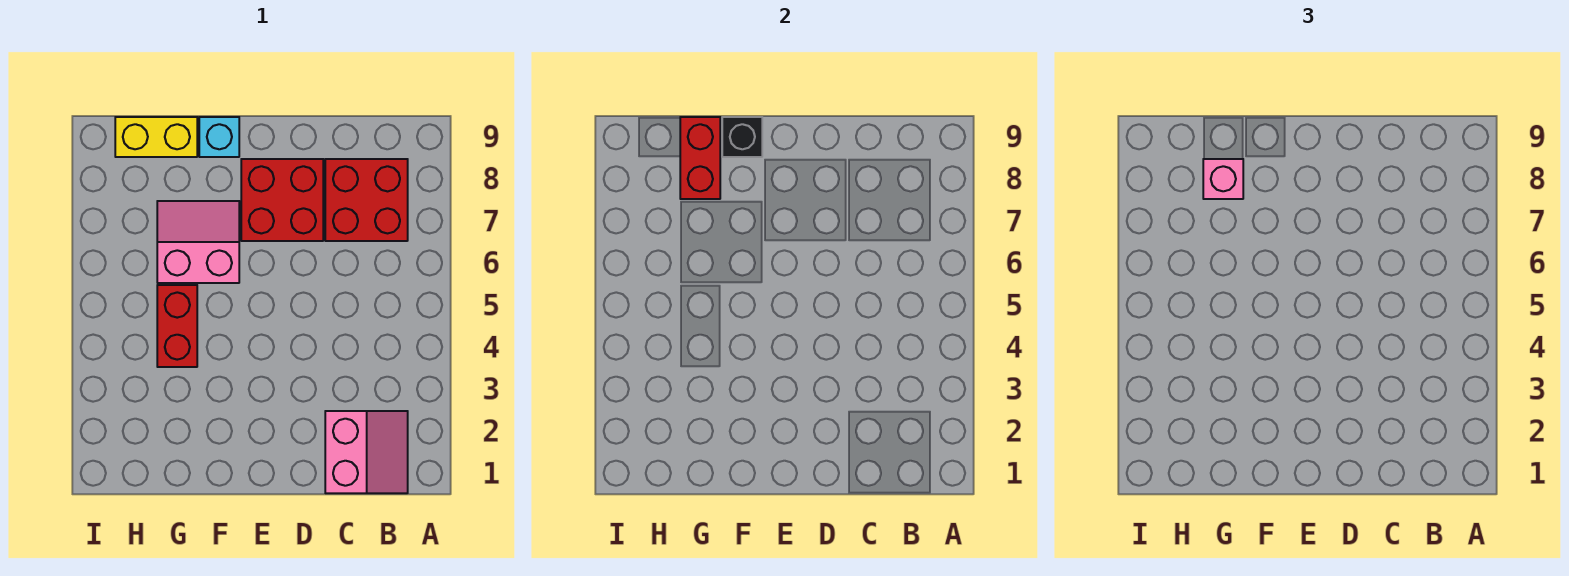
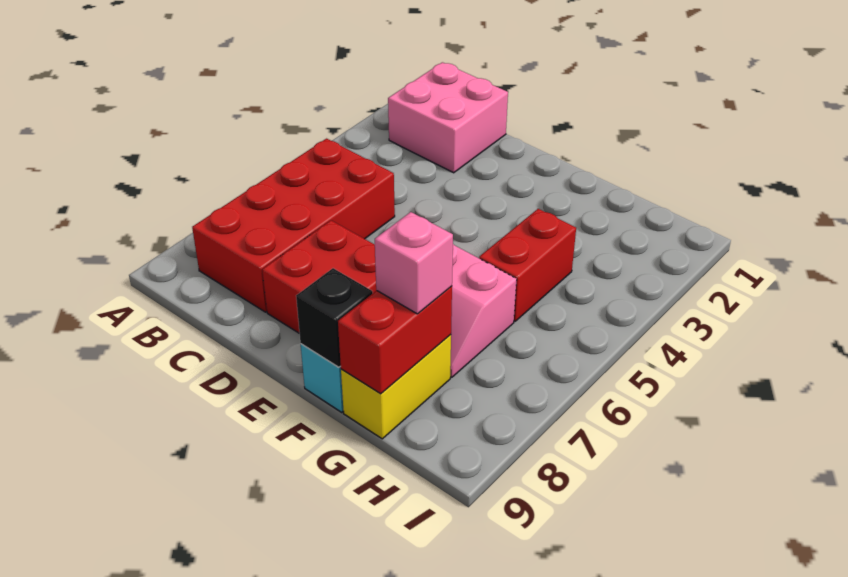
pink 2x2 slope [325,411,408,493] -> pink 2x2 brick [388,62,508,173]
red 2x2 brick [325,159,408,241] -> red 2x4 brick [192,139,395,312]
yellow 1x2 brick [115,117,197,157] -> yellow 1x2 brick turned to [341,335,451,439]

